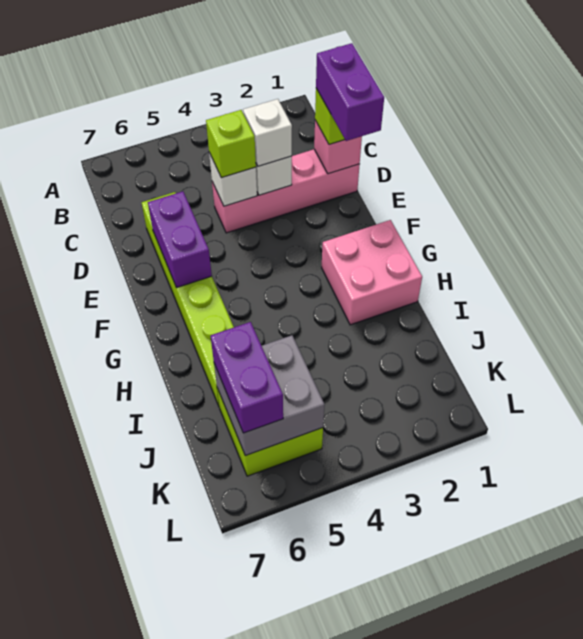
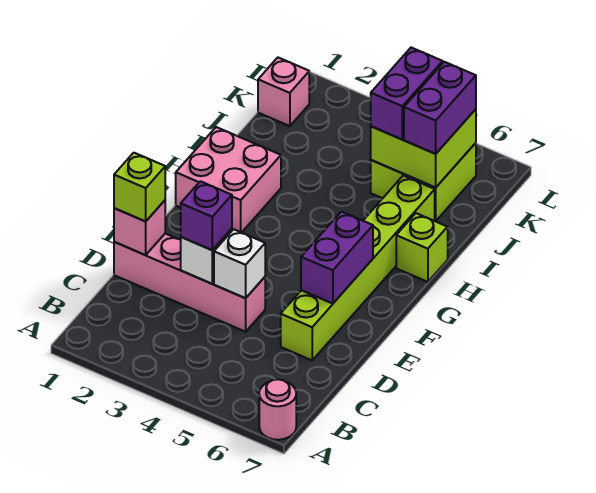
none -> pink 1x1 round brick [259,379,296,440]
purple 1x2 brick [316,43,384,141] -> purple 1x2 brick moved to [371,48,443,139]
white 1x1 brick [243,99,292,166] -> purple 1x1 brick [181,181,232,250]
lime 1x1 brick [206,110,256,178] -> lime 1x1 brick moved to [396,213,448,282]
grey 2x2 brick [214,335,325,456] -> lime 2x2 brick [371,109,476,188]
none -> pink 1x1 brick [258,58,309,126]

